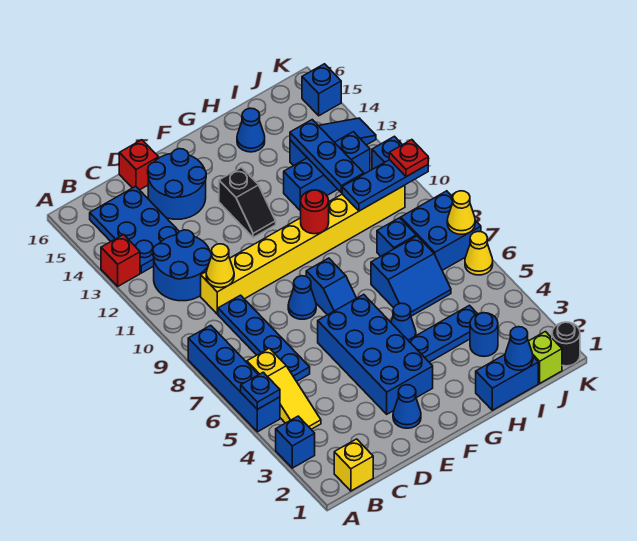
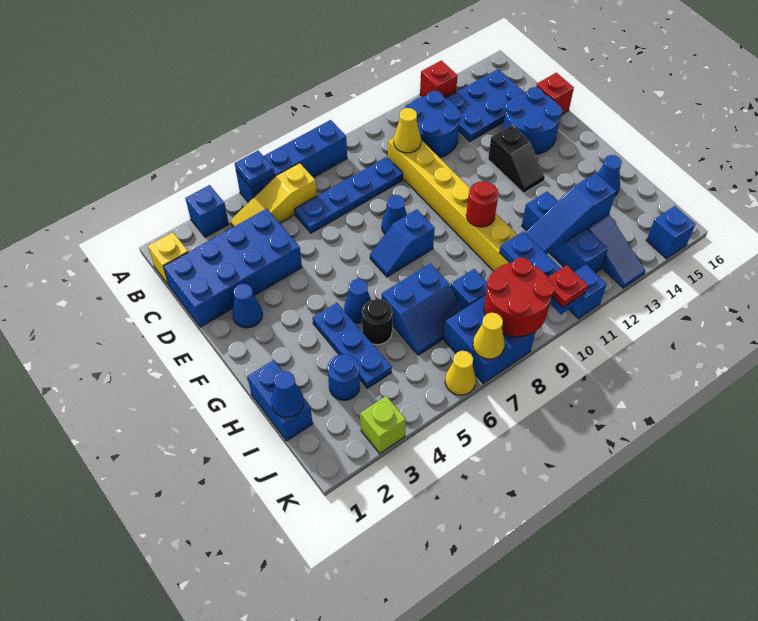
blue 2x4 brick [318,294,433,414] -> blue 2x4 brick moved to [163,209,302,327]
black 1x2 slope [219,167,276,237] -> black 1x2 slope turned to [488,125,545,193]
blue 2x2 slope [371,236,451,316] -> blue 2x2 slope turned to [382,263,462,355]
blue 1x3 plate [290,120,364,193] -> blue 1x3 slope [525,173,616,254]
lime 1x1 brick [529,332,562,383] -> lime 1x1 brick moved to [360,396,406,454]
none -> red 2x2 round brick [484,258,554,337]
black 1x1 round brick [552,322,580,366] -> black 1x1 round brick moved to [362,299,392,345]

